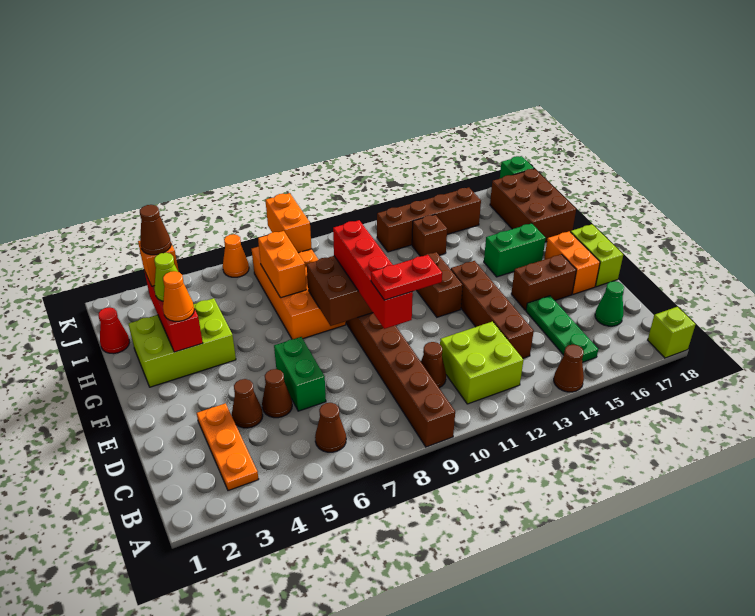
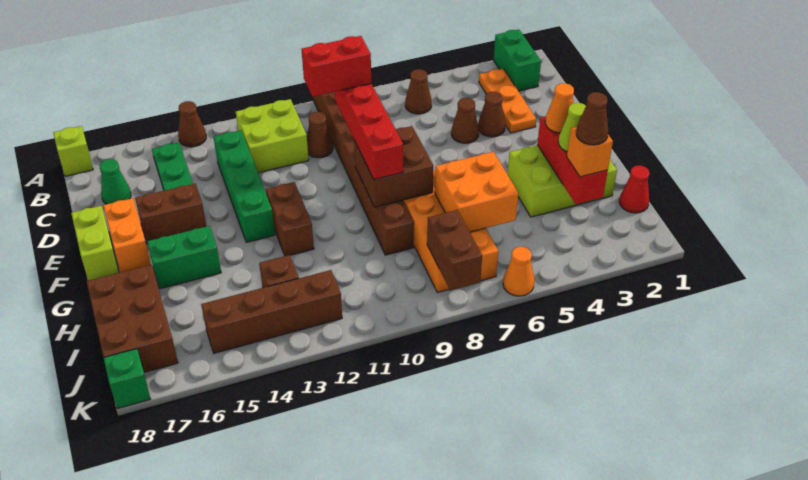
brown 1x4 brick [451,261,534,358] -> green 1x4 brick [214,130,275,242]
green 1x2 brick [274,337,326,411] -> green 1x2 brick moved to [494,30,541,91]
red 1x2 plate [371,255,442,300] -> red 1x2 brick [301,36,371,97]
orange 1x2 brick [258,231,306,298] -> orange 2x2 brick [435,152,518,232]
orange 1x2 brick [265,193,312,253] -> brown 1x2 brick [427,210,482,290]

